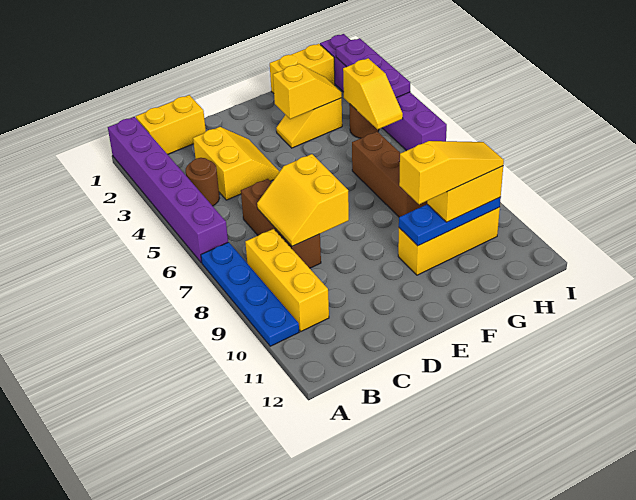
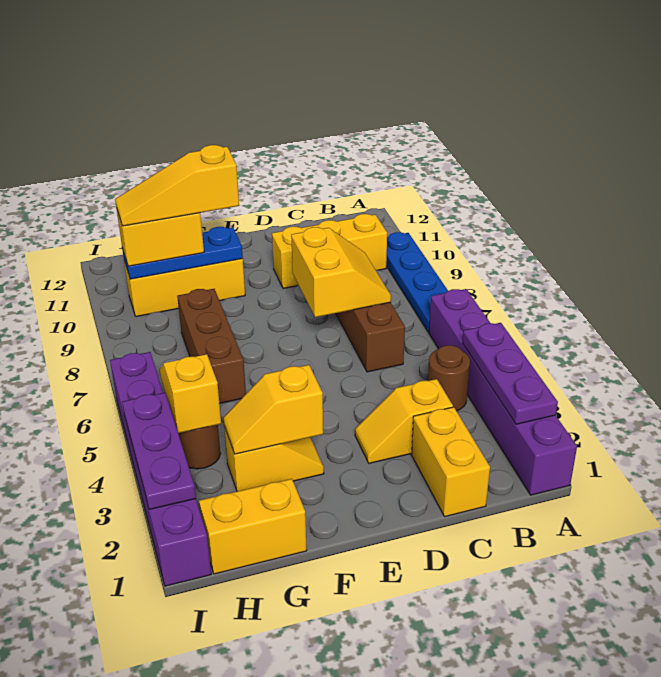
none -> purple 1x3 plate [462,323,558,424]
yellow 1x2 brick [136,95,206,154] -> yellow 1x2 brick turned to [411,407,490,517]
yellow 1x3 brick [245,229,329,331] -> yellow 1x3 brick turned to [272,214,387,288]
yellow 2x2 slope [193,127,279,200] -> yellow 1x2 slope [355,379,453,463]

